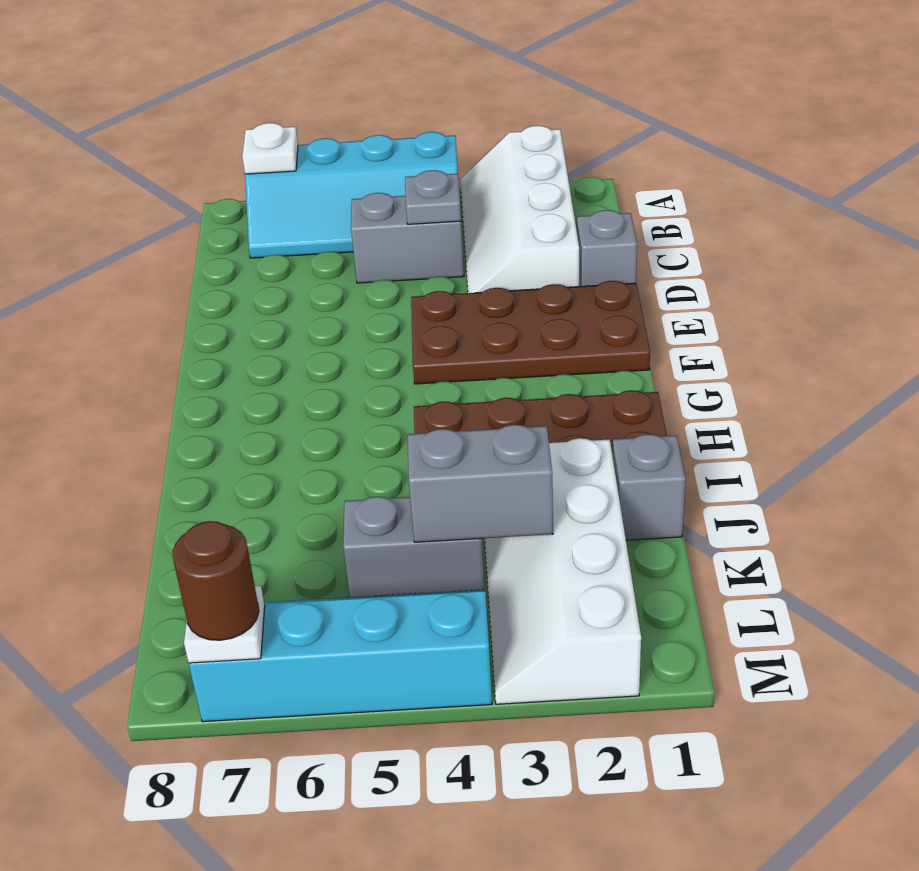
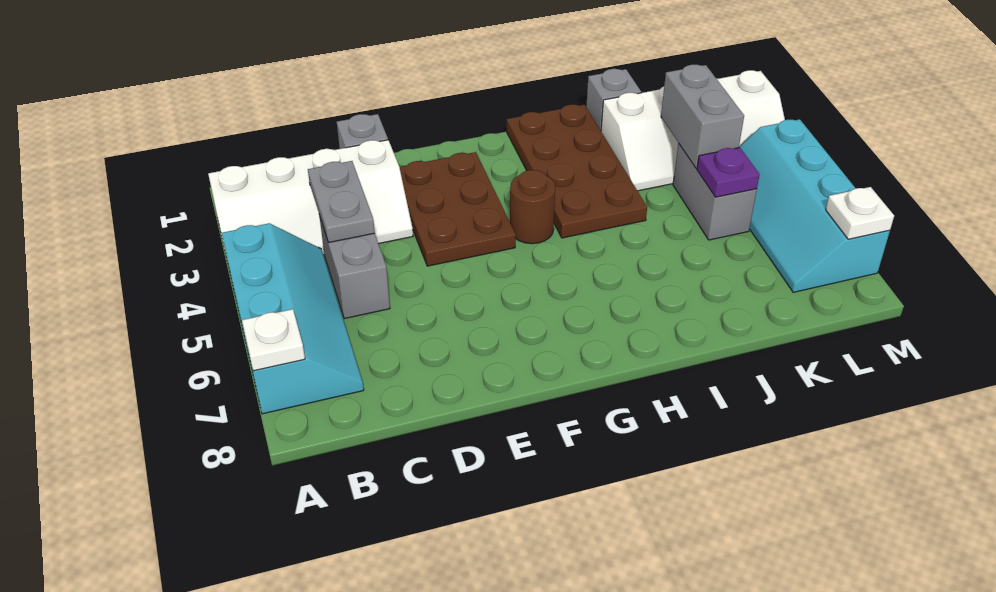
grey 1x1 plate [405,170,461,224] -> grey 1x2 plate [308,161,375,243]
brown 2x4 plate [411,281,650,384] -> brown 2x3 plate [399,152,516,266]
none -> purple 1x1 plate [697,148,760,197]
brown 1x1 round brick [173,521,259,640] -> brown 1x1 round brick moved to [510,170,555,244]

